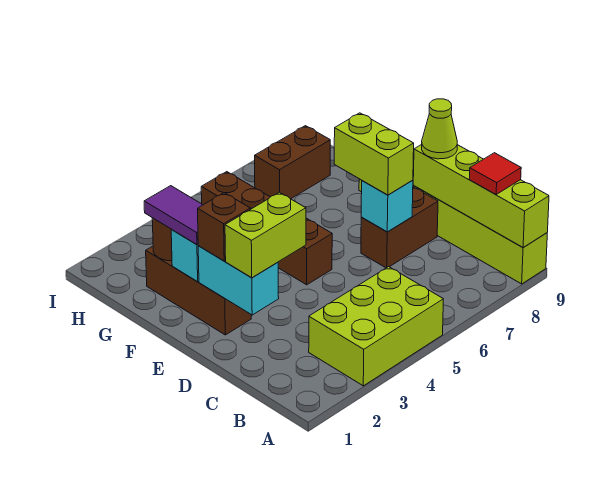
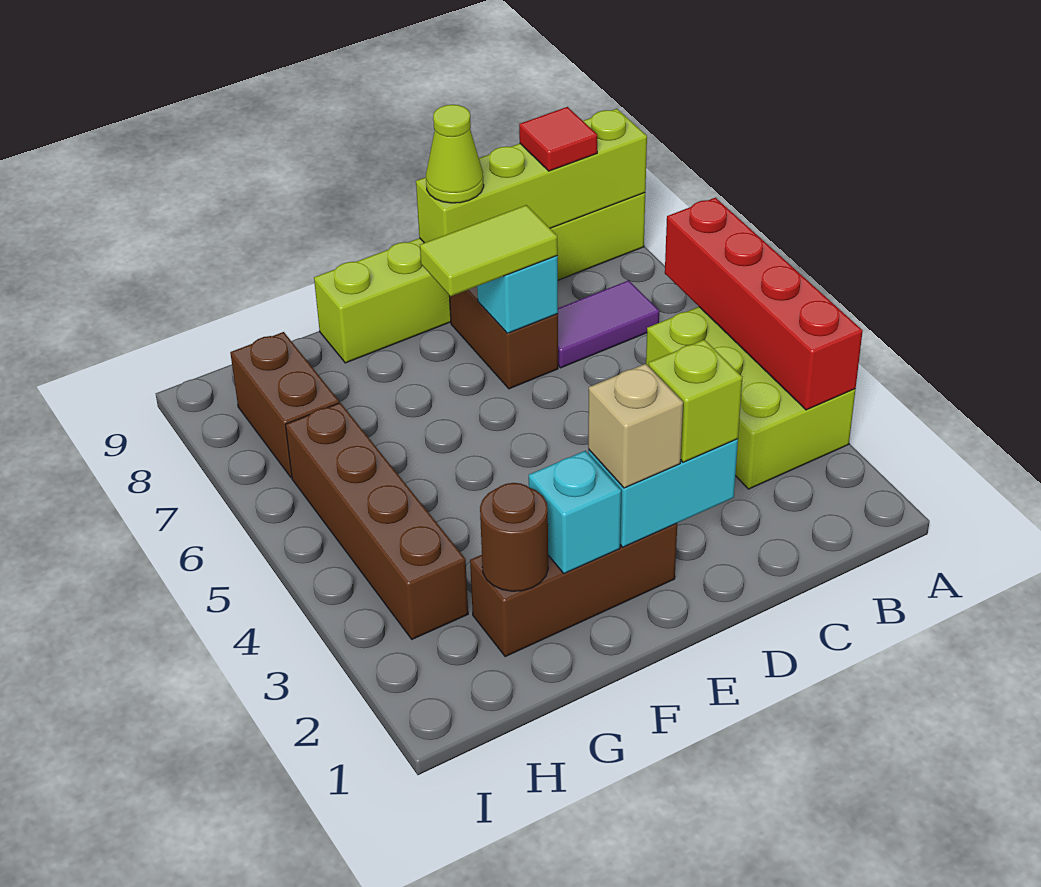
none -> red 1x4 brick [665,198,863,410]
lime 1x2 brick [225,192,306,278] -> lime 1x1 brick [649,340,743,462]
lime 1x2 brick [334,113,414,195] -> lime 1x2 tile [420,205,558,296]
brown 1x1 brick [198,193,250,261] -> tan 1x1 brick [588,364,683,488]
brown 1x4 brick [201,172,332,285] -> brown 1x4 brick turned to [286,403,468,639]
purple 1x2 tile [144,186,203,245] -> purple 1x2 tile moved to [558,280,659,368]

